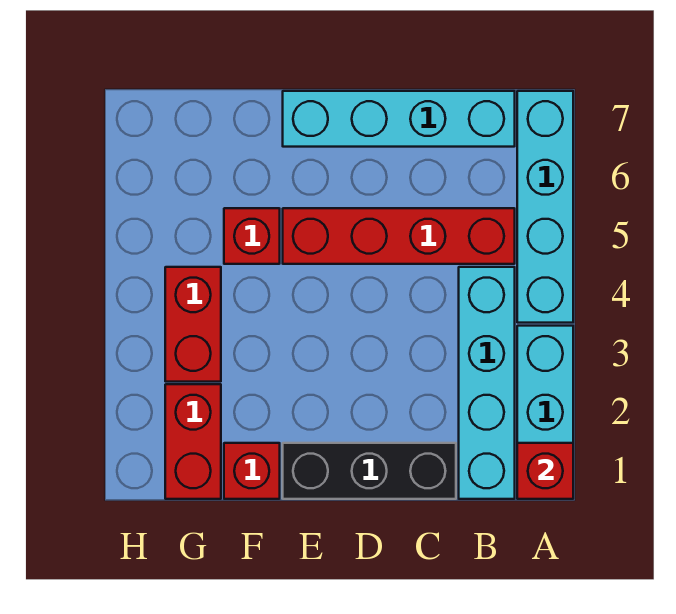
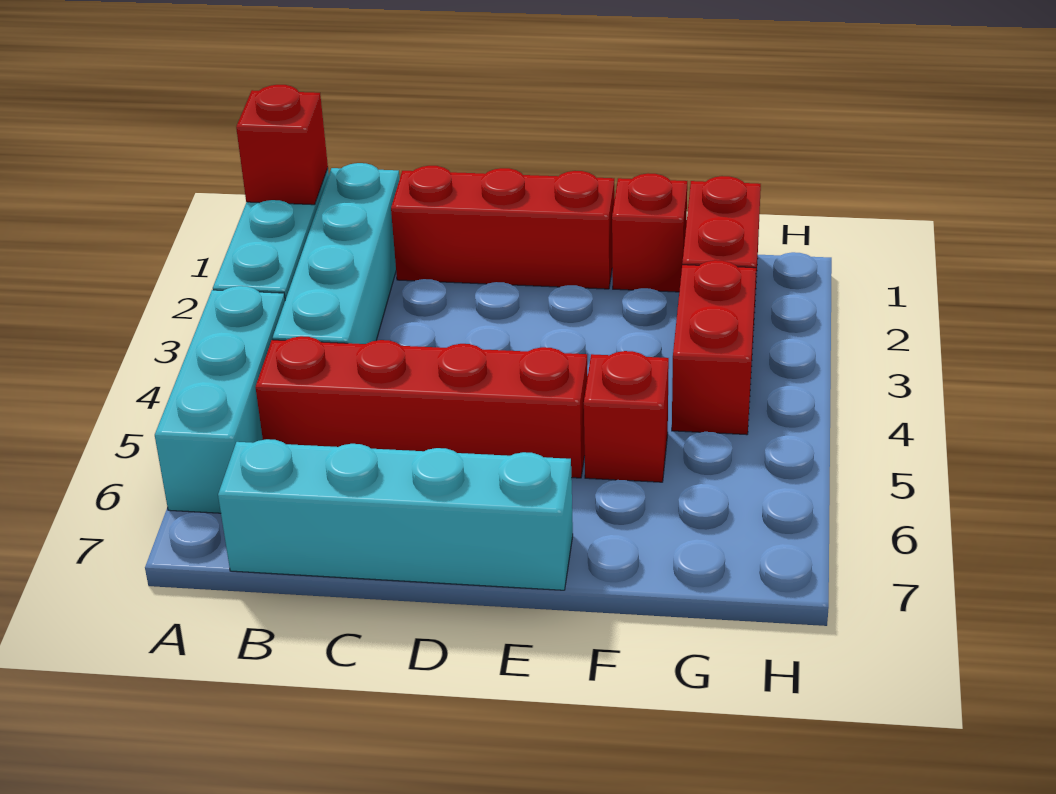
cyan 1x4 brick [517,91,573,323] -> cyan 1x3 brick [155,286,285,513]
black 1x3 brick [283,443,456,499] -> red 1x3 brick [391,166,615,289]

